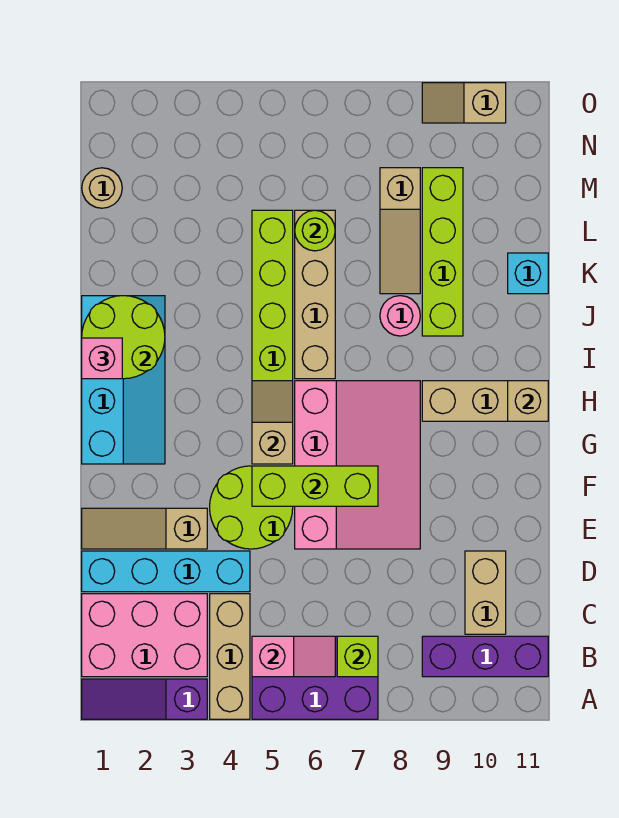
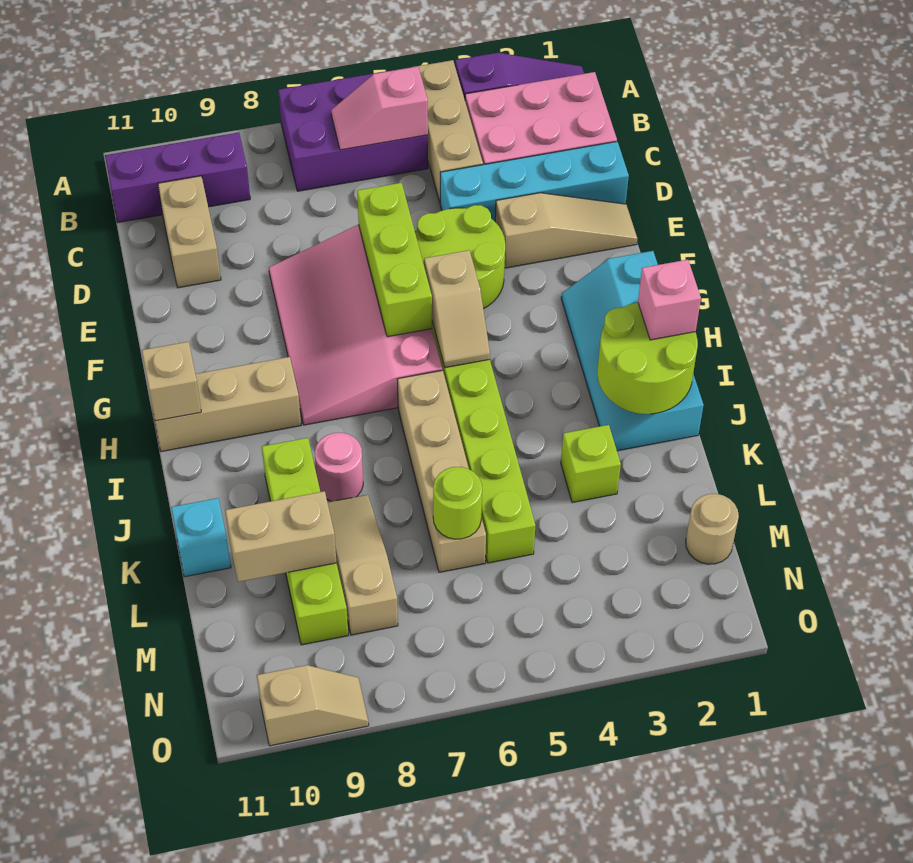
lime 1x1 brick [337,636,378,677] -> lime 1x1 brick moved to [561,425,621,503]
lime 1x3 brick [252,466,378,506] -> lime 1x3 brick turned to [357,183,432,337]
none -> tan 1x2 brick [225,491,337,582]

